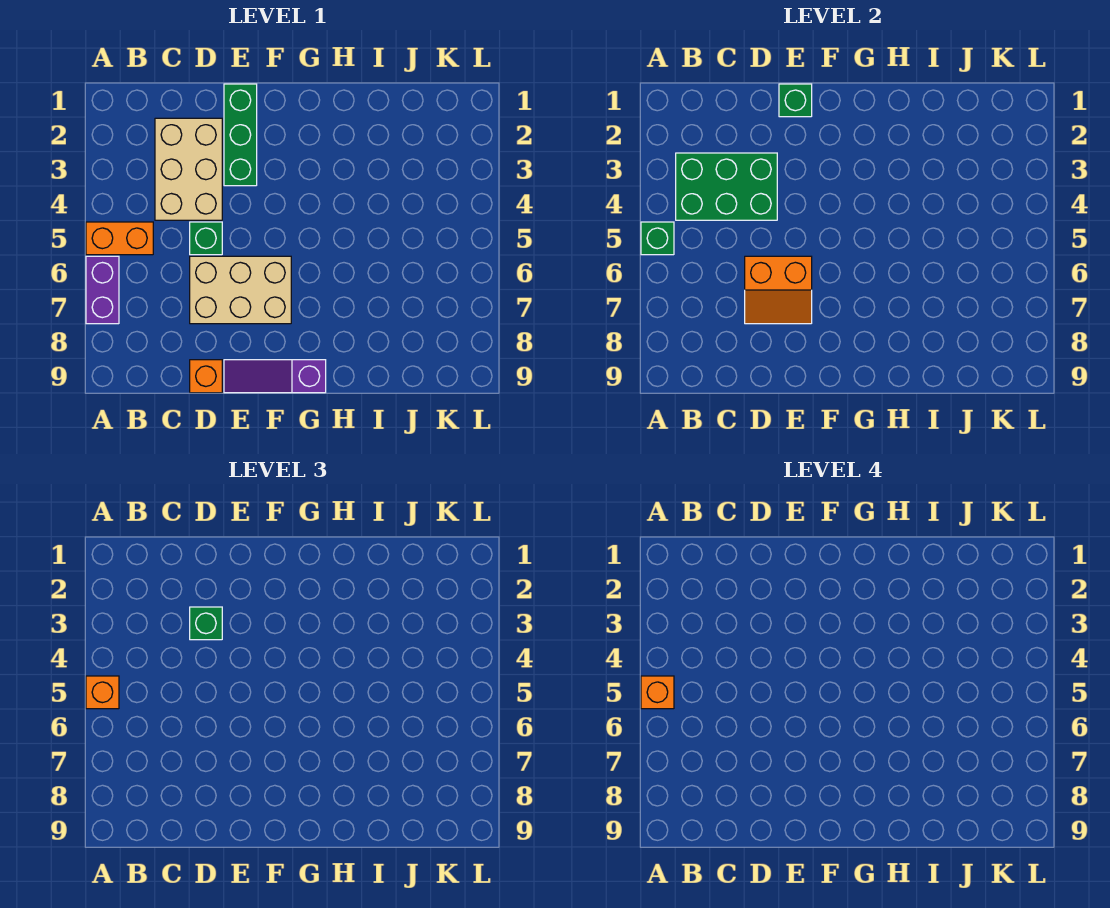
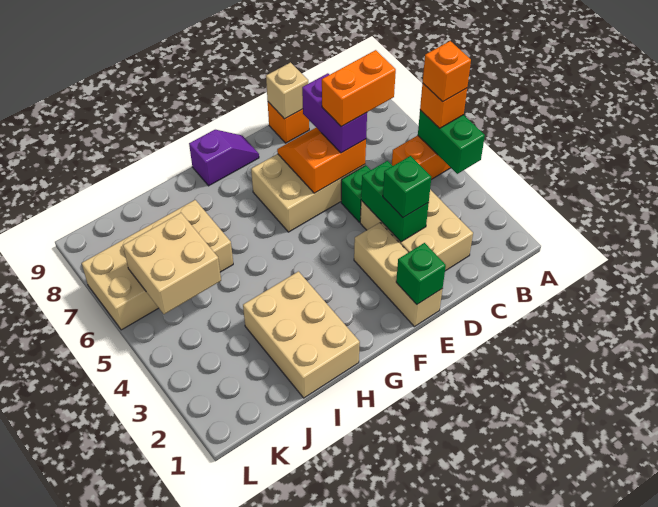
green 1x1 brick [641,222,674,255] -> green 1x2 brick [418,110,485,174]
purple 1x2 brick [86,256,119,324] -> purple 1x2 brick moved to [302,73,367,153]
green 2x3 brick [676,153,777,220] -> green 1x2 brick [361,161,429,242]
none -> orange 1x2 brick [322,50,396,127]
none -> tan 1x1 brick [266,62,308,119]
green 1x3 brick [224,84,257,186] -> tan 1x3 brick [354,223,442,327]
purple 1x3 slope [224,360,326,393] -> purple 1x2 slope [189,130,259,186]
none -> tan 2x3 brick [243,271,360,398]
none -> tan 2x4 brick [82,200,233,330]
none -> tan 2x2 brick [123,213,221,314]

